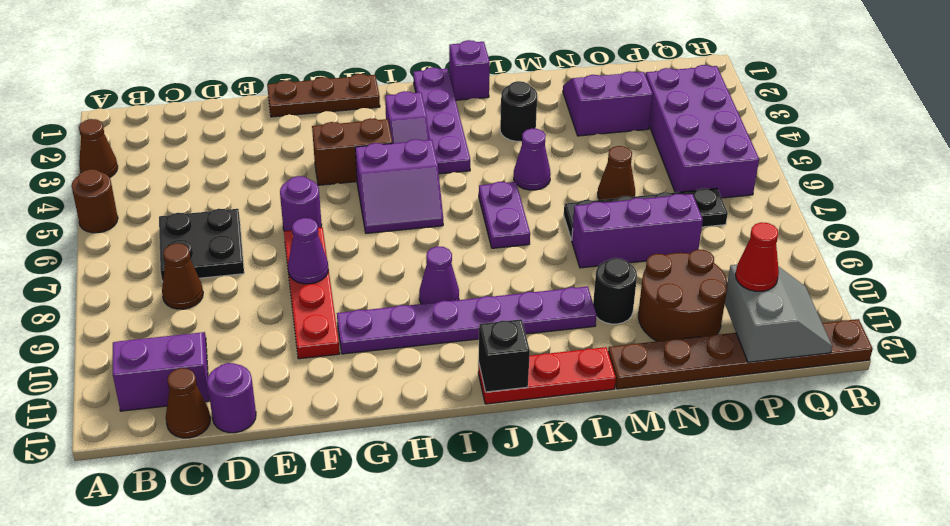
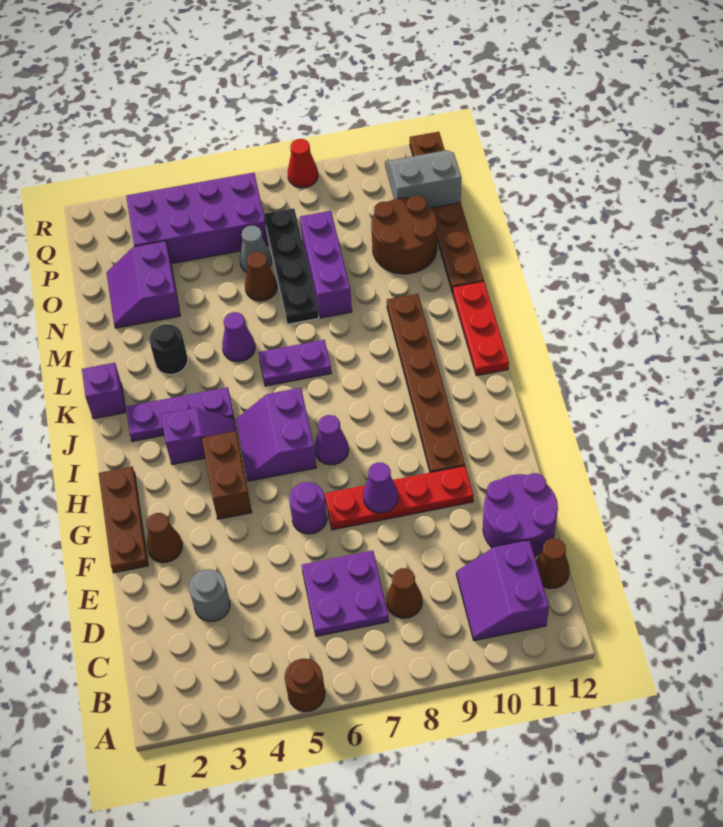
brown 1x1 cone [79,119,118,177] -> brown 1x1 cone moved to [146,513,182,563]
black 2x2 plate [159,209,244,282] -> purple 2x2 plate [302,550,389,636]
none -> grey 1x1 round brick [189,569,230,622]
purple 1x1 round brick [207,363,256,433] -> purple 2x2 round brick [483,473,558,556]
purple 1x6 plate [337,286,597,354] -> brown 1x6 plate [387,294,465,473]
purple 2x2 slope [355,139,443,233] -> purple 2x2 slope turned to [236,388,317,481]
purple 1x1 cone [419,246,459,304] -> purple 1x1 cone moved to [315,415,349,465]
purple 1x4 plate [413,68,470,174] -> purple 1x3 plate [126,387,234,441]
black 1x1 brick [479,319,530,392] -> none
black 1x1 round brick [593,258,637,324] -> none
none -> grey 1x1 cone [240,226,272,272]
red 1x1 cone [735,222,779,291] -> red 1x1 cone moved to [288,139,318,188]

